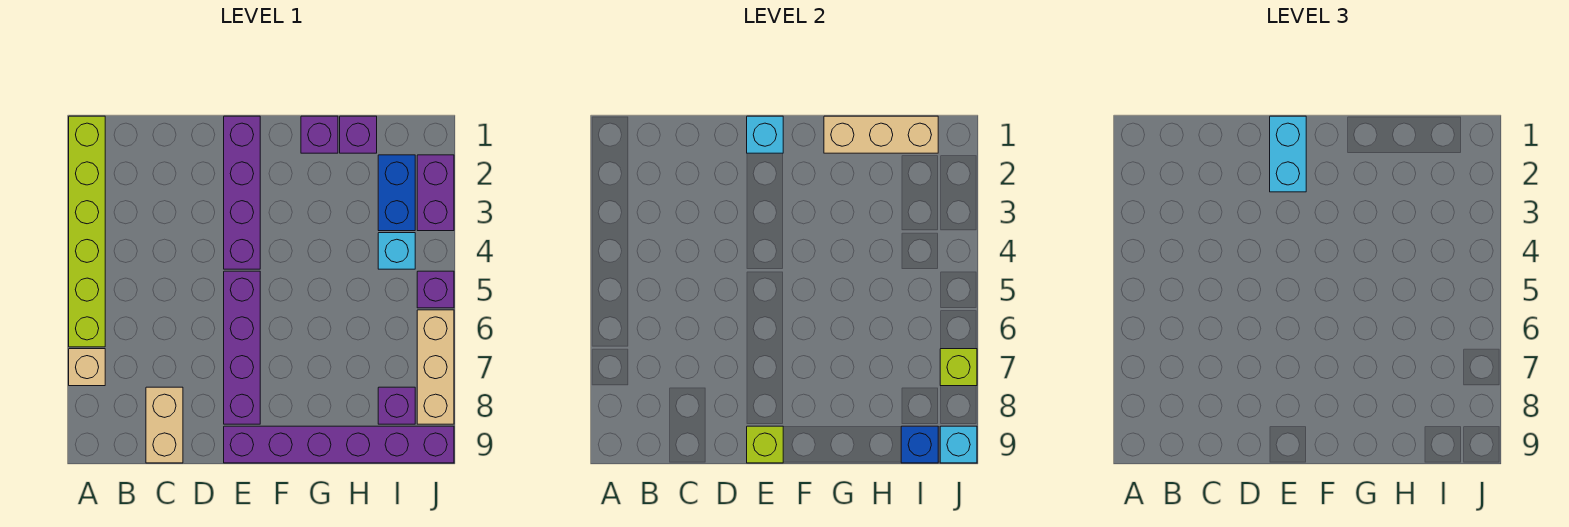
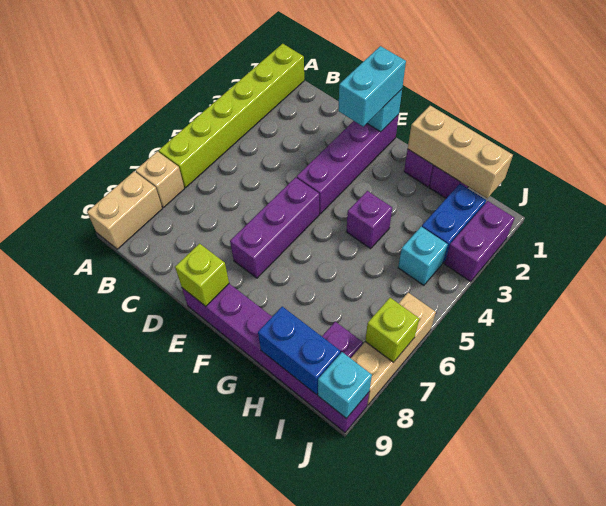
tan 1x2 brick [146,387,183,463] -> tan 1x2 brick moved to [87,171,162,249]
purple 1x4 brick [224,271,260,424] -> purple 1x3 brick [230,177,319,278]
blue 1x1 brick [901,426,938,463] -> blue 1x2 brick [258,307,340,395]
purple 1x1 brick [417,271,454,308] -> purple 1x1 brick moved to [346,191,392,249]

